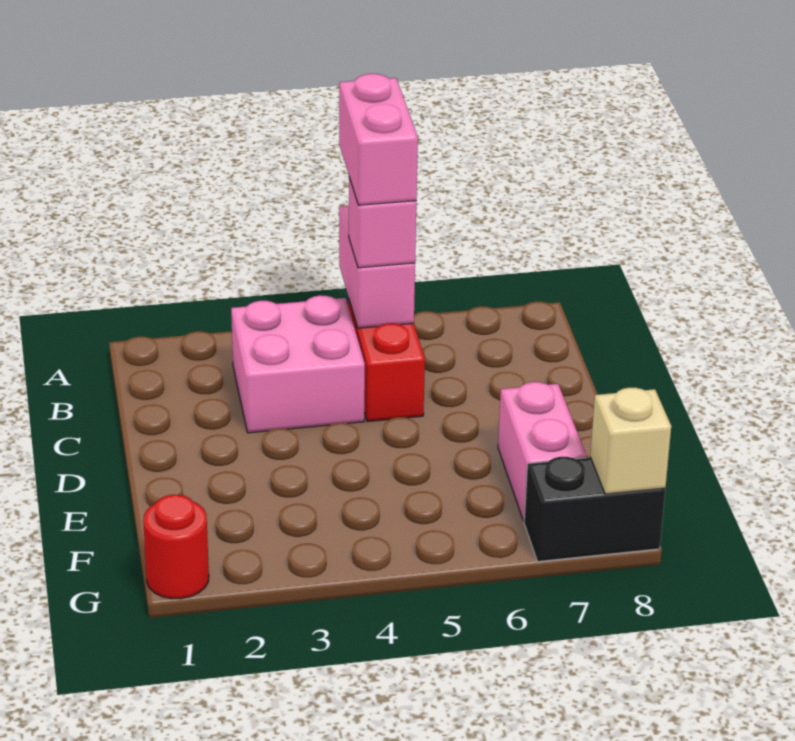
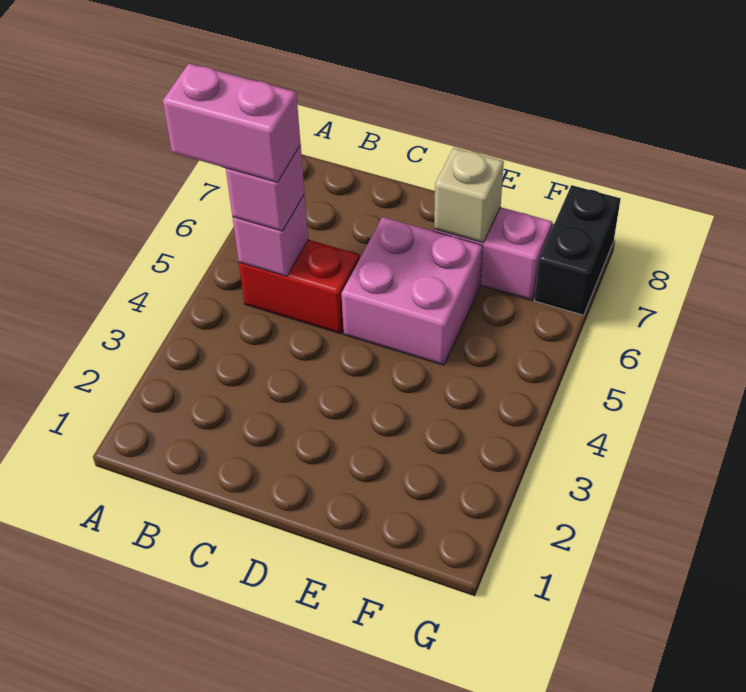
pink 1x2 brick [339,206,415,328] -> pink 1x1 brick [233,194,308,276]
pink 2x2 brick [231,295,365,433] -> pink 2x2 brick moved to [341,217,483,365]
red 1x1 round brick [143,495,209,599] -> none
tan 1x1 brick [590,388,671,494] -> tan 1x1 brick moved to [434,148,504,243]

